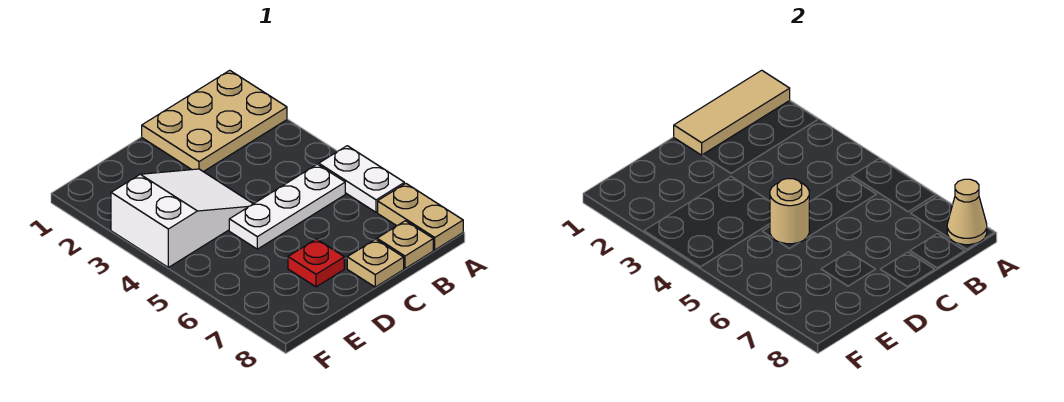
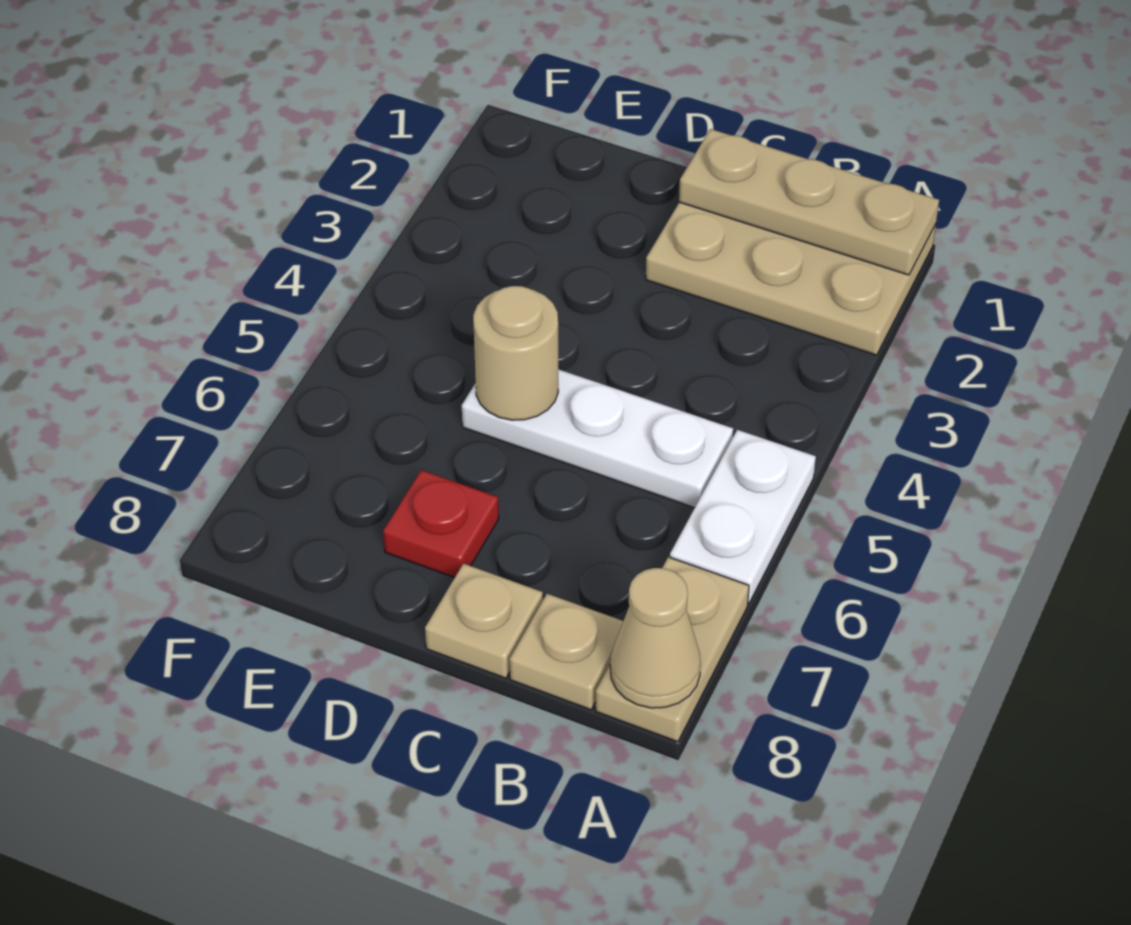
tan 1x3 tile [674,70,790,155] -> tan 1x3 plate [679,129,939,275]
white 2x3 slope [111,169,253,267] -> none

